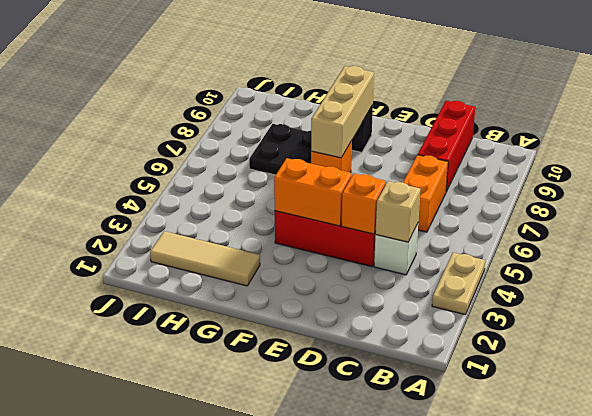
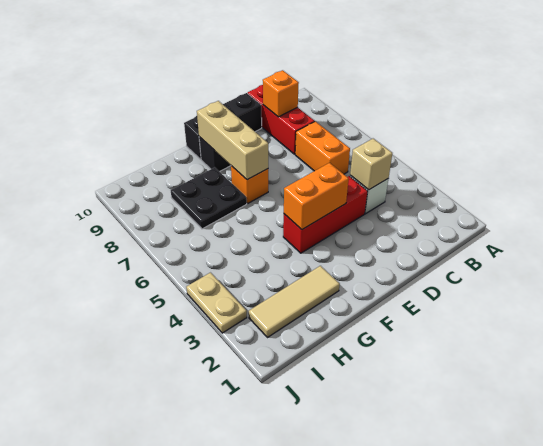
tan 1x2 plate [432,253,485,314] -> tan 1x2 plate moved to [186,273,247,333]
orange 1x1 brick [341,173,386,234] -> orange 1x1 brick moved to [263,70,299,117]
none -> black 1x3 brick [184,93,262,159]

